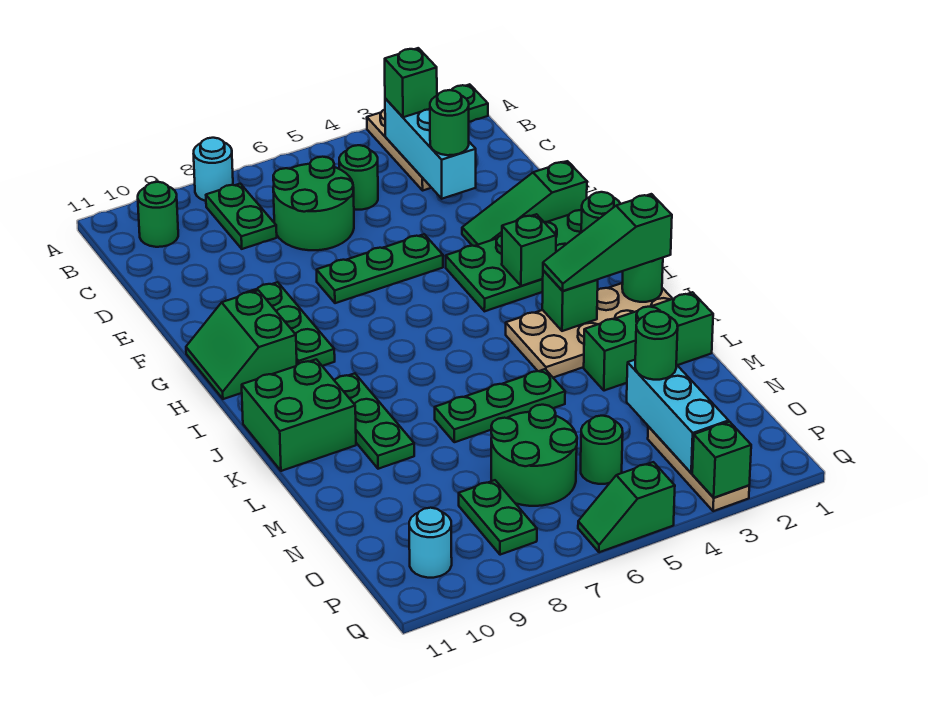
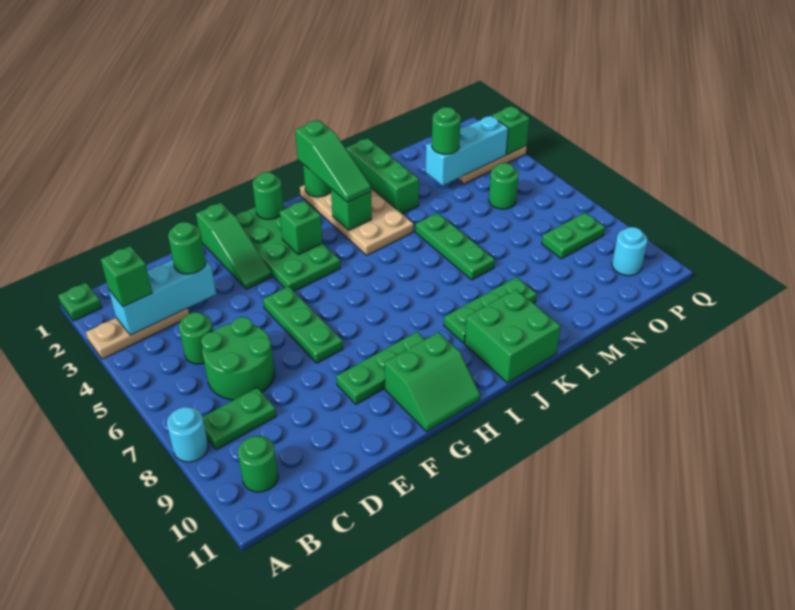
green 2x2 round brick [491,405,577,506] -> none
green 1x2 slope [578,462,675,552] -> none

